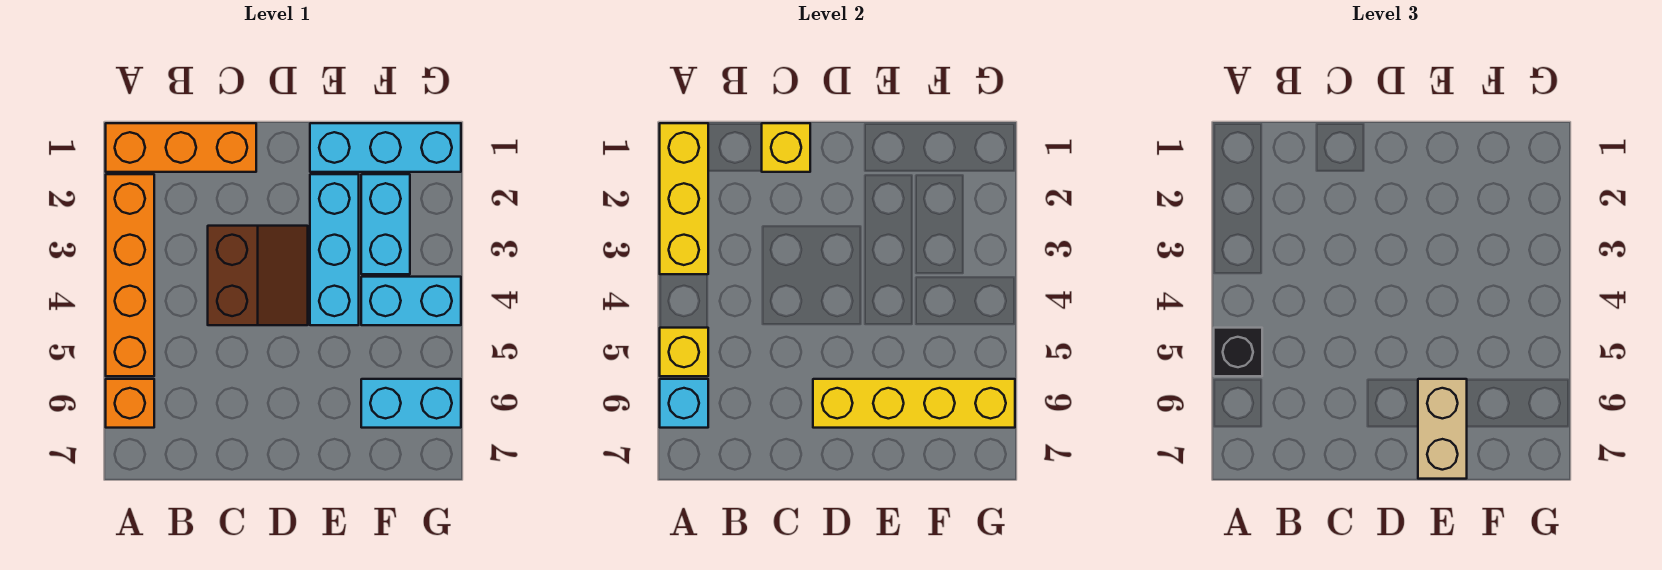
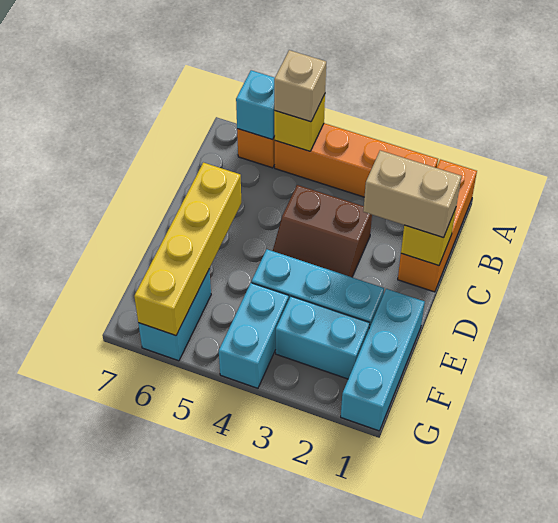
yellow 1x3 brick [660,123,708,274] -> none
black 1x1 brick [1214,328,1262,376] -> tan 1x1 brick [274,50,326,122]
tan 1x2 brick [1418,379,1467,479] -> tan 1x2 brick moved to [363,151,461,238]

